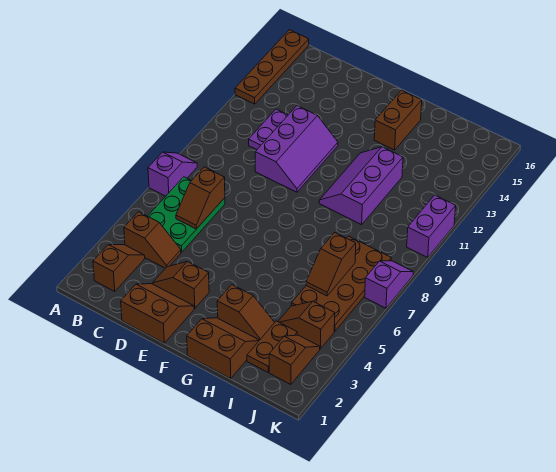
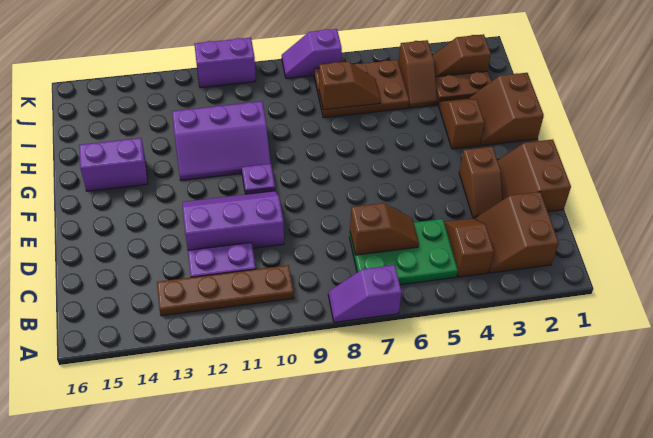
brown 1x4 plate [235,30,309,104] -> brown 1x4 plate moved to [157,265,294,316]
brown 1x2 slope [93,245,145,292] -> brown 2x2 slope [475,192,559,273]
none -> purple 1x1 plate [242,164,275,194]
brown 1x2 brick [374,90,422,150] -> purple 1x2 brick [79,138,148,191]
brown 2x4 plate [292,236,391,331] -> brown 2x3 plate [314,60,409,118]

